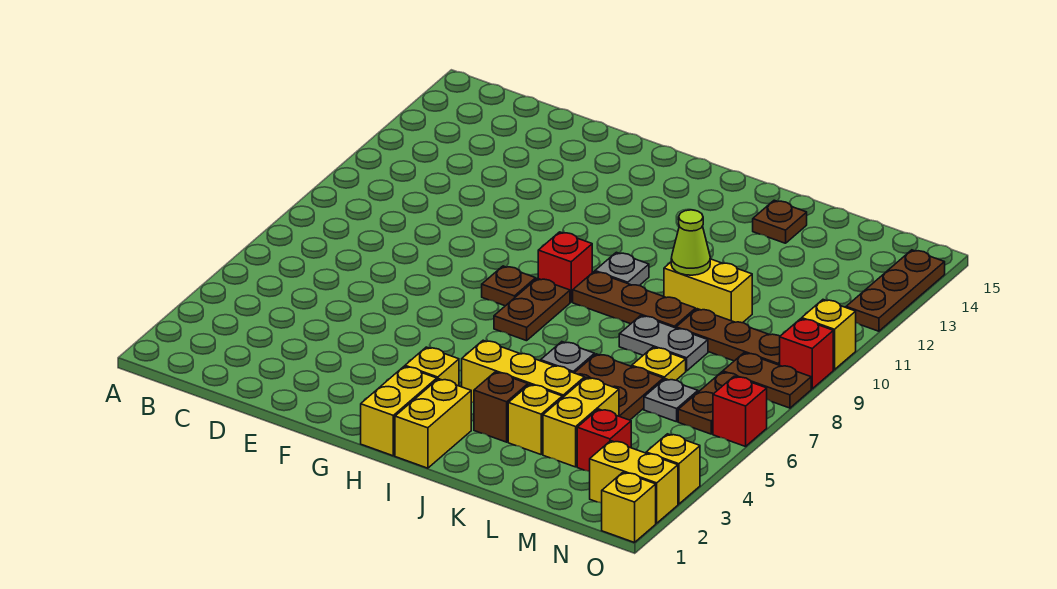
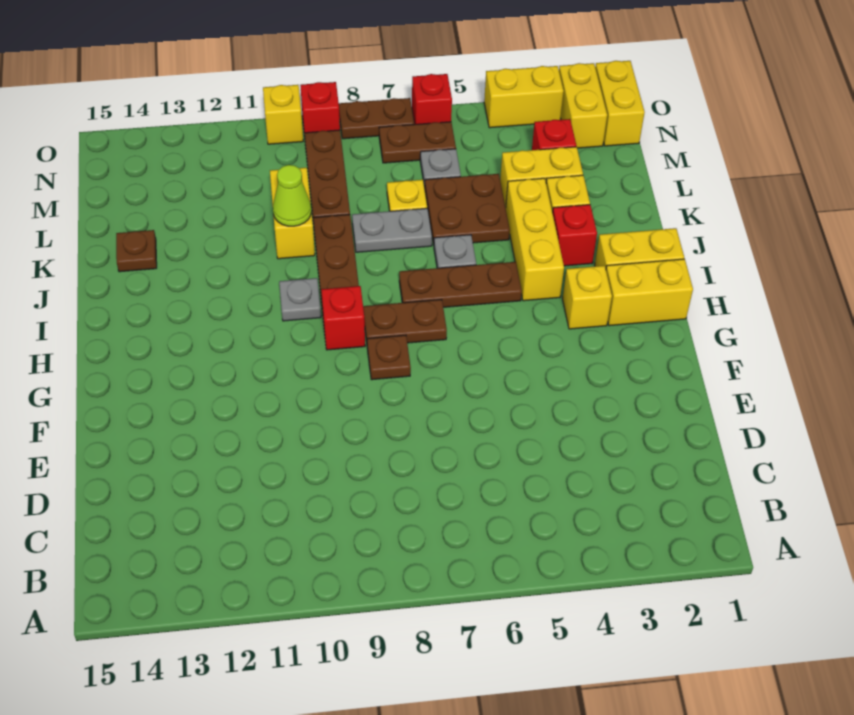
brown 1x1 brick [474,372,528,442] -> red 1x1 brick [553,205,597,266]
grey 1x2 plate [619,316,708,371] -> grey 1x2 plate turned to [352,208,432,252]
brown 1x2 plate [723,353,811,408] -> brown 1x2 plate turned to [339,98,414,139]
yellow 1x1 brick [602,472,656,543] -> yellow 1x2 brick [595,61,645,146]
yellow 1x1 brick [646,434,700,504] -> yellow 1x2 brick [484,66,564,128]
brown 1x3 plate [846,250,945,331] -> brown 1x3 plate moved to [399,262,522,307]

